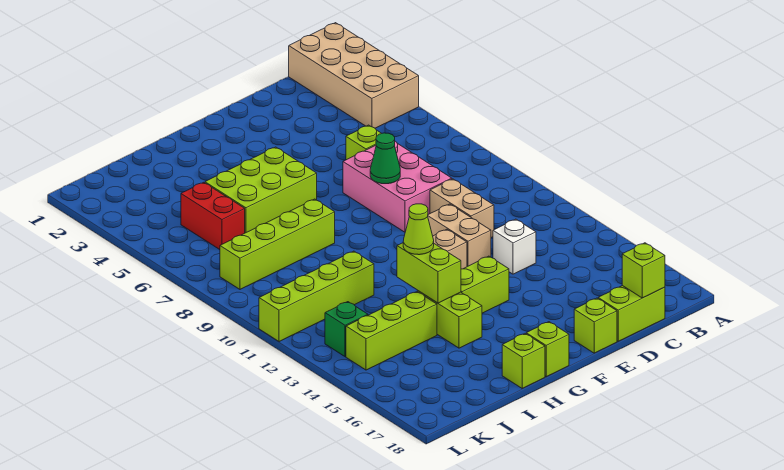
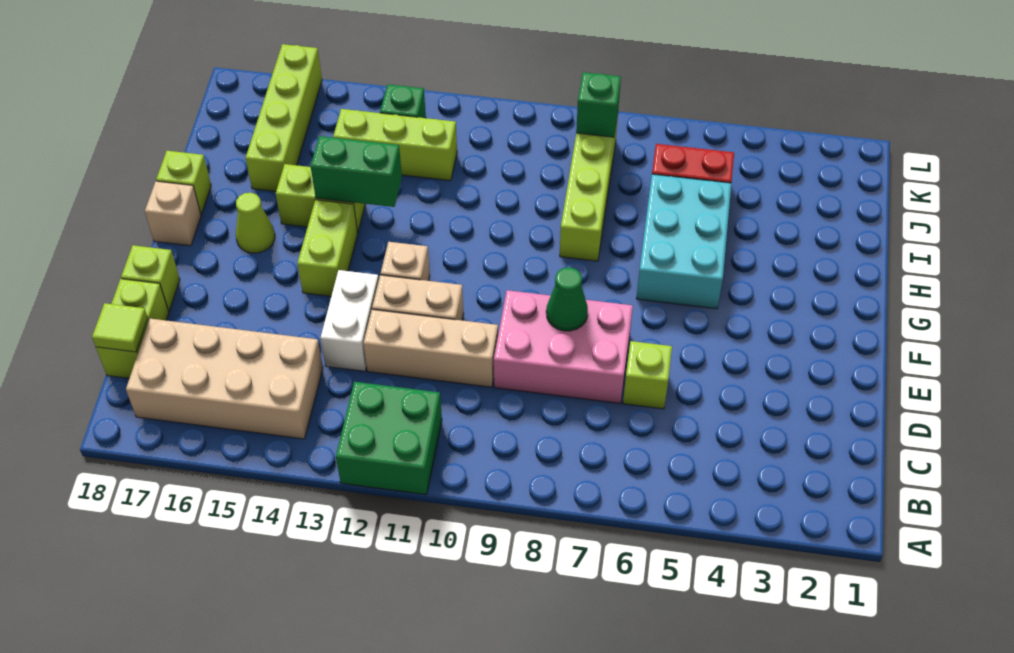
tan 2x4 brick [289,23,419,128] -> tan 2x4 brick moved to [126,319,323,439]
none -> green 2x2 brick [336,382,442,495]
lime 1x1 brick [622,243,665,298] -> lime 1x1 tile [92,303,148,352]
tan 1x2 brick [430,179,494,238] -> tan 1x3 brick [364,310,498,387]
white 1x1 brick [493,219,536,274] -> white 1x2 brick [321,270,379,371]
lime 2x3 brick [205,147,317,233] -> cyan 2x3 brick [636,174,731,309]
lime 1x1 brick [526,322,569,377] -> tan 1x1 brick [145,181,201,246]
lime 1x2 brick [397,243,461,303] -> green 1x2 brick [311,136,402,207]
lime 1x1 cone [403,204,434,255] -> lime 1x1 cone moved to [236,193,275,253]
lime 1x4 brick [259,251,374,342] -> lime 1x4 brick moved to [246,44,322,191]
lime 1x3 brick [346,292,437,370] -> lime 1x3 brick turned to [333,109,457,181]
none -> green 1x1 brick [576,72,621,137]

